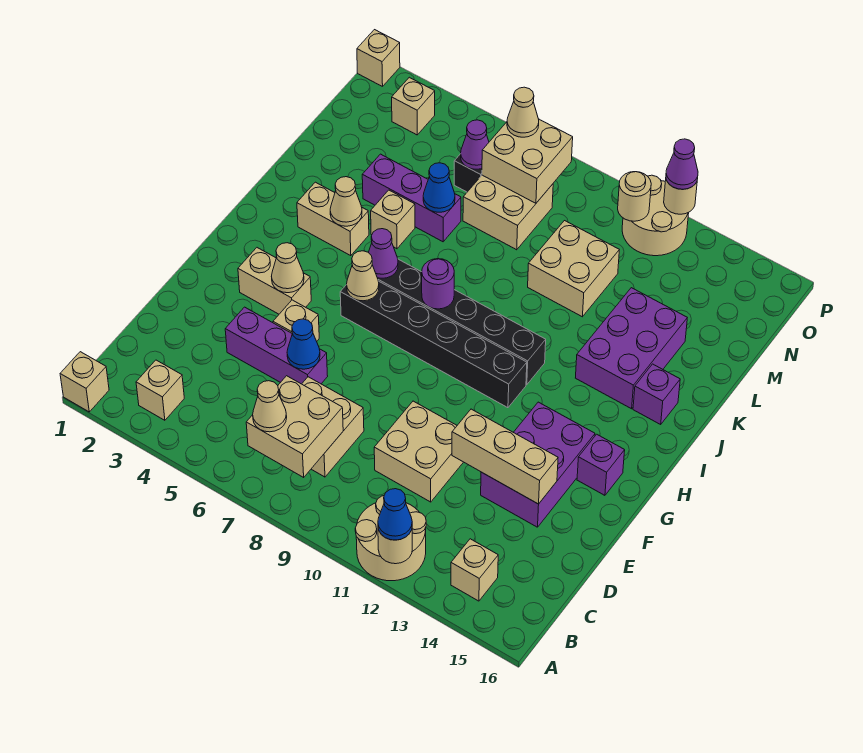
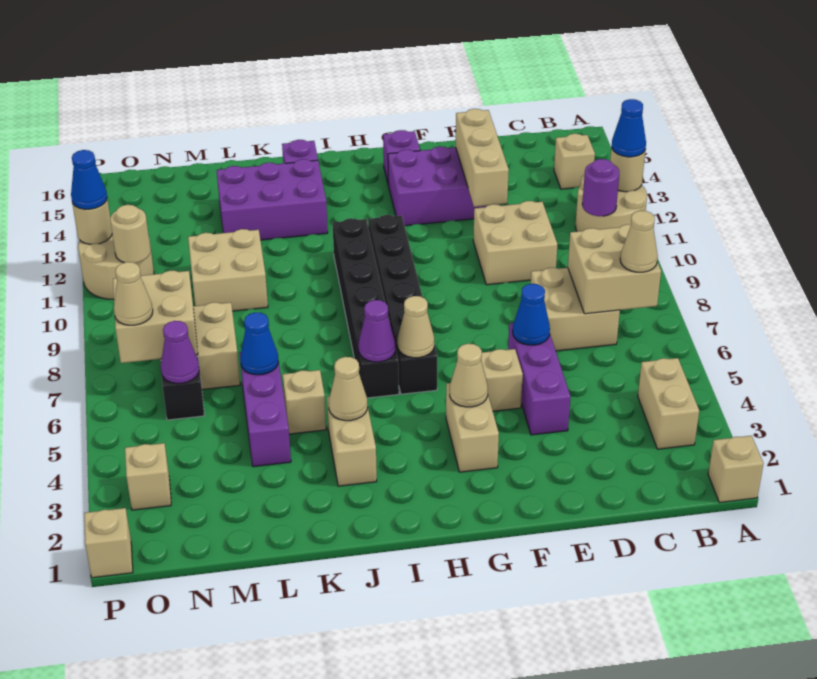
tan 1x1 brick [136,360,184,420] -> tan 1x2 brick [638,358,699,449]
purple 1x1 round brick [422,259,454,309] -> purple 1x1 round brick moved to [582,159,619,216]
purple 1x1 cone [666,139,698,189] -> blue 1x1 cone [71,150,107,209]

